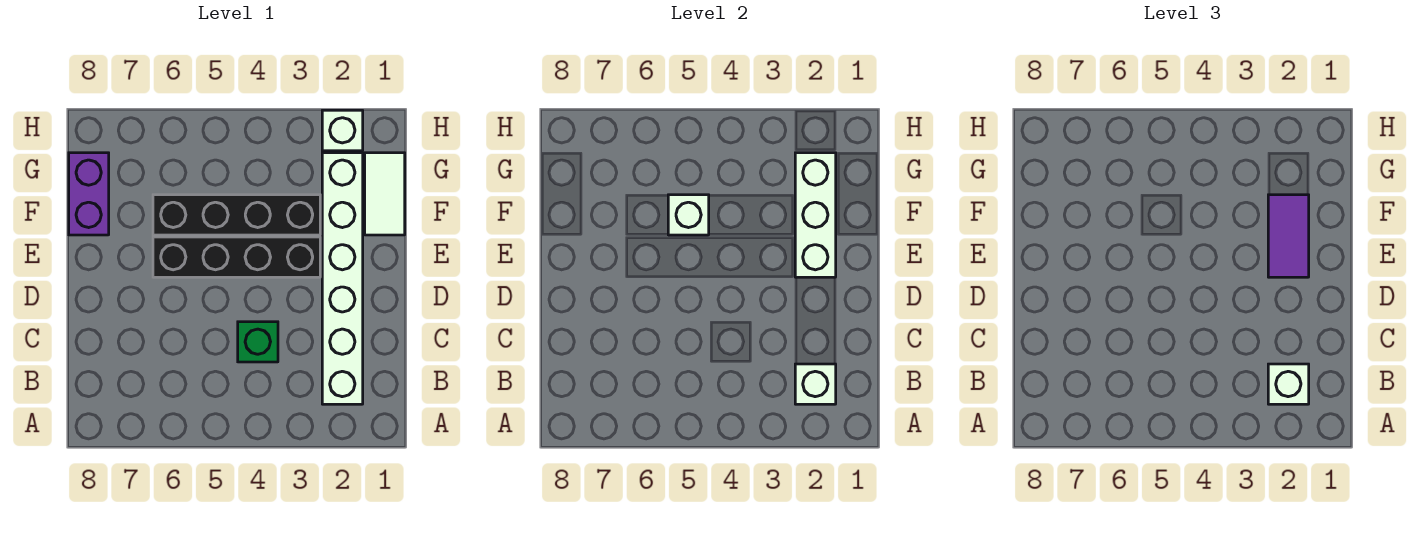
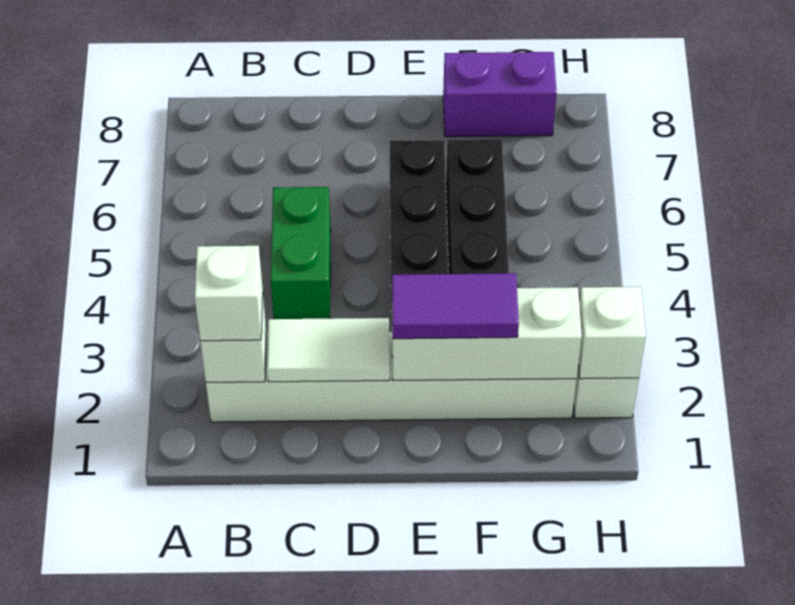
green 1x1 brick [238,322,278,362] -> green 1x2 brick [271,187,331,319]
white 1x2 tile [365,153,405,235] -> white 1x2 tile moved to [267,318,390,382]
white 1x1 brick [668,195,709,235] -> white 1x1 brick moved to [579,287,646,379]

